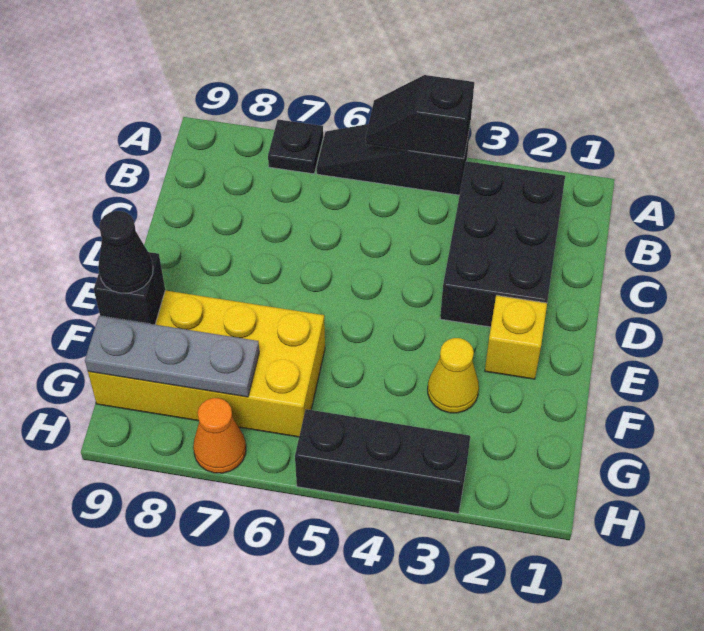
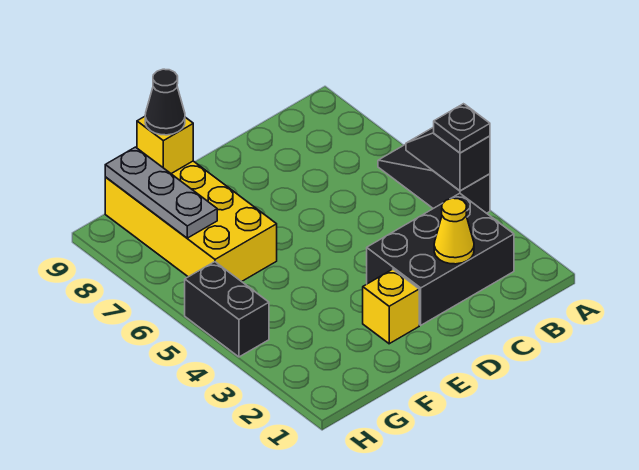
black 1x1 plate [268,120,323,174] -> black 1x1 plate moved to [434,104,490,153]
yellow 1x1 cone [428,338,479,413] -> yellow 1x1 cone moved to [434,198,474,264]
black 1x1 brick [94,252,165,325] -> yellow 1x1 brick [137,117,193,174]
black 1x3 brick [295,409,470,513] -> black 1x2 brick [185,262,269,357]
orange 1x1 cone [193,398,246,473] -> none

